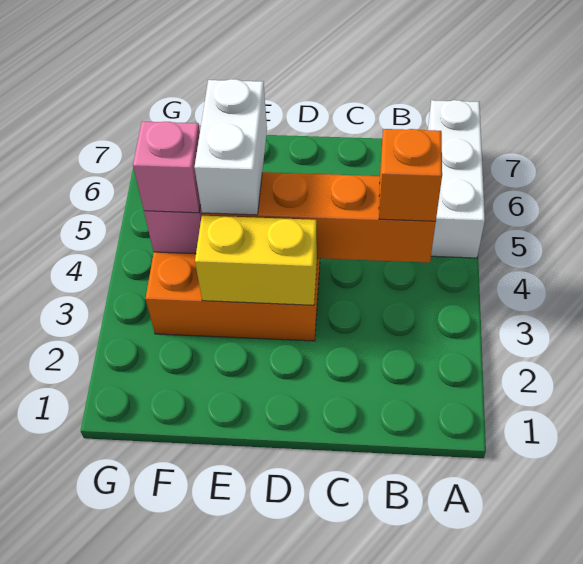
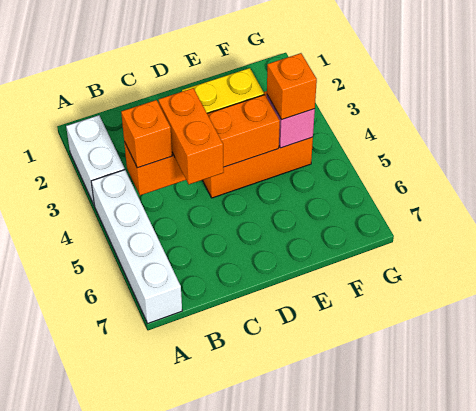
white 1x3 brick [428,100,485,258] -> white 1x4 brick [91,170,182,323]
none -> orange 1x2 brick [159,88,224,184]
white 1x2 brick [195,79,267,215] -> white 1x2 brick moved to [66,115,125,204]
pink 1x1 brick [133,122,200,213] -> orange 1x1 brick [267,53,317,119]

